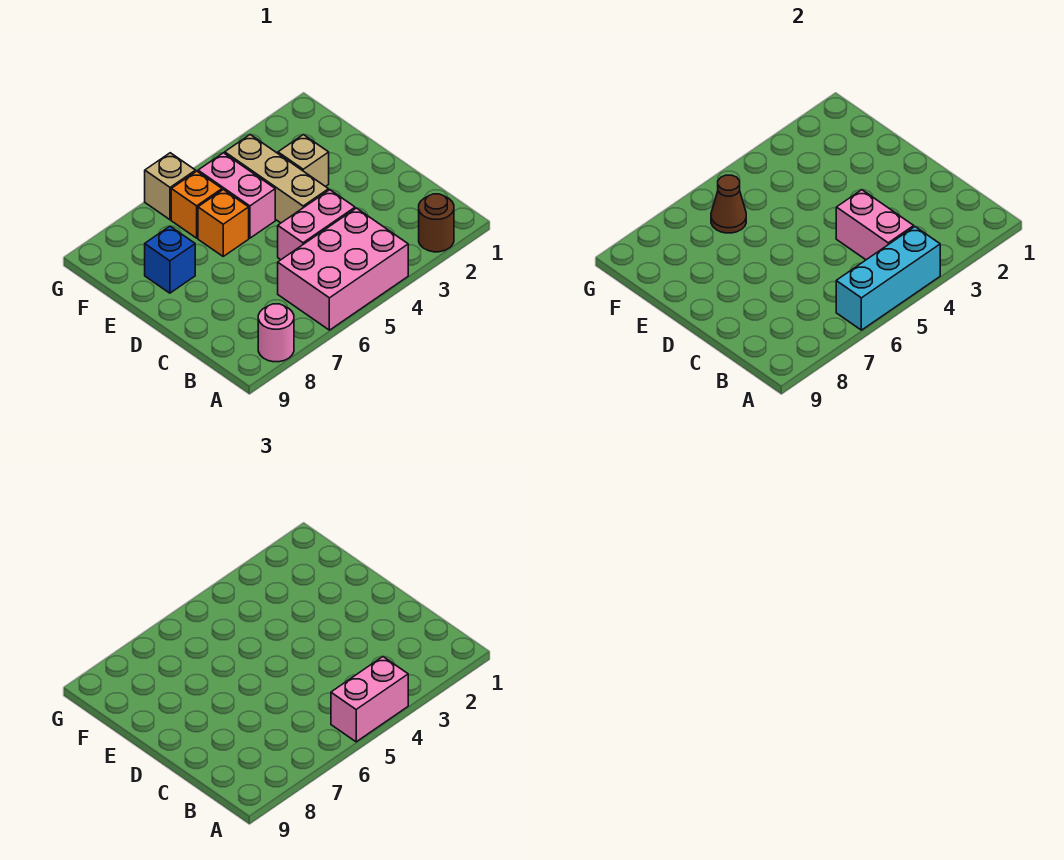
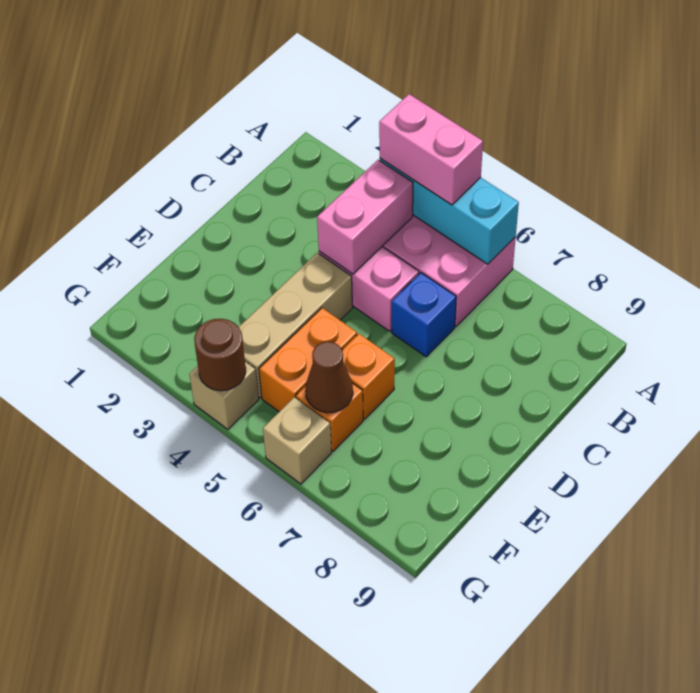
brown 1x1 round brick [419,194,454,252] -> brown 1x1 round brick moved to [194,319,246,391]
pink 1x1 round brick [258,304,294,362] -> none
tan 1x1 brick [278,135,329,187] -> tan 1x1 brick moved to [189,361,259,429]
pink 1x2 brick [198,153,275,238] -> orange 1x2 brick [259,308,357,412]
blue 1x1 brick [145,226,195,293] -> blue 1x1 brick moved to [392,273,456,357]

